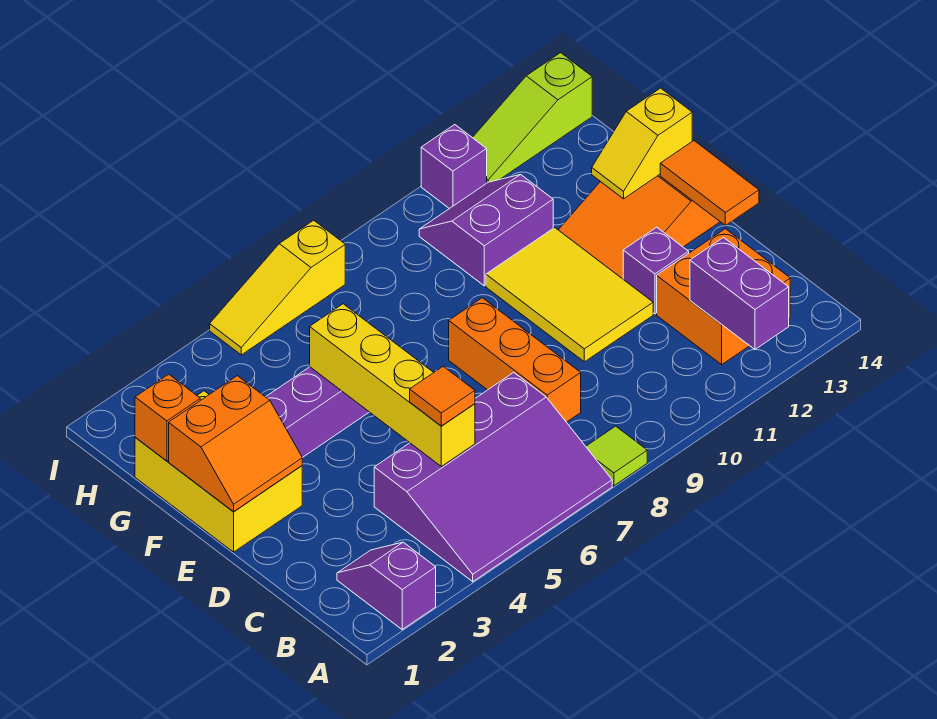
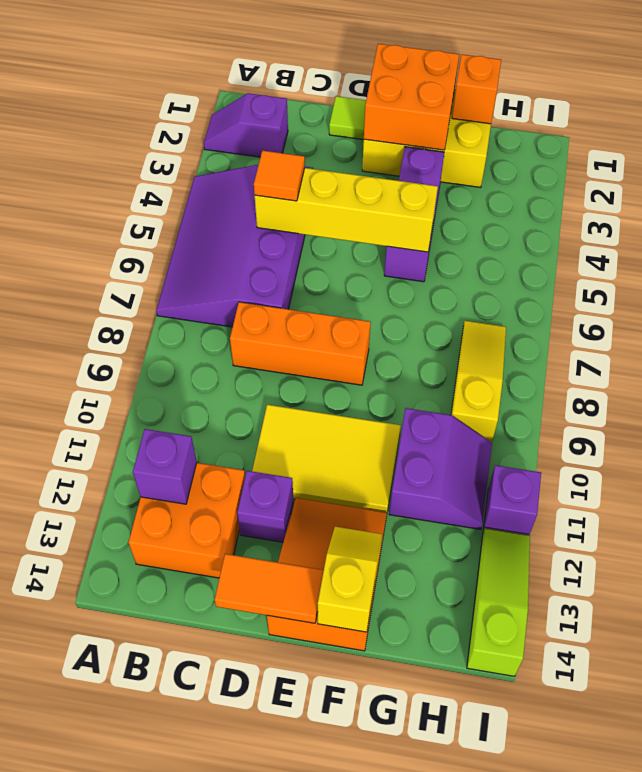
purple 1x2 slope [337,542,436,629] -> purple 1x2 slope turned to [204,93,288,157]
lime 1x1 tile [586,426,647,486] -> lime 1x1 tile moved to [329,96,366,140]
purple 1x2 brick [690,238,789,349] -> purple 1x1 brick [133,429,197,504]
orange 2x2 slope [169,376,302,512] -> orange 2x2 brick [364,44,459,150]
yellow 1x3 slope [210,220,345,355] -> yellow 1x3 slope moved to [451,321,506,442]

